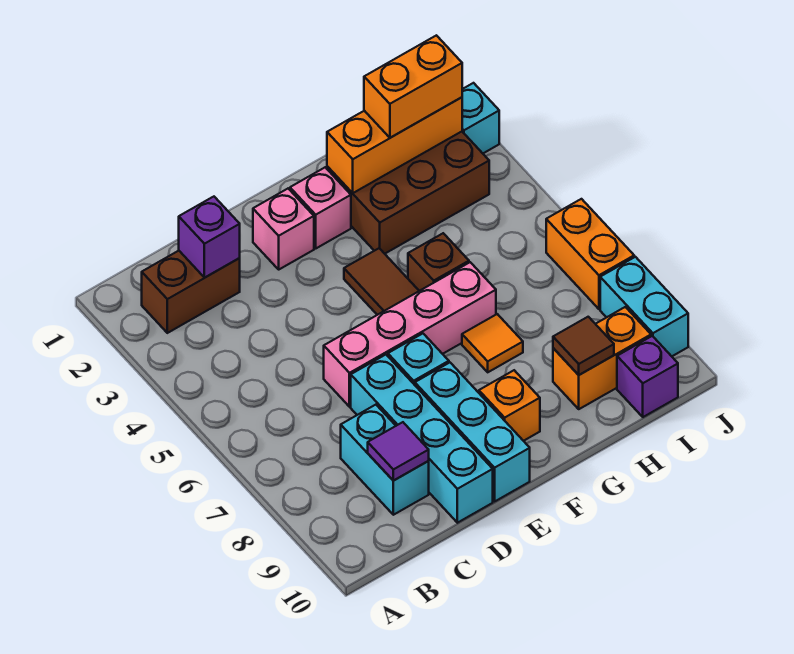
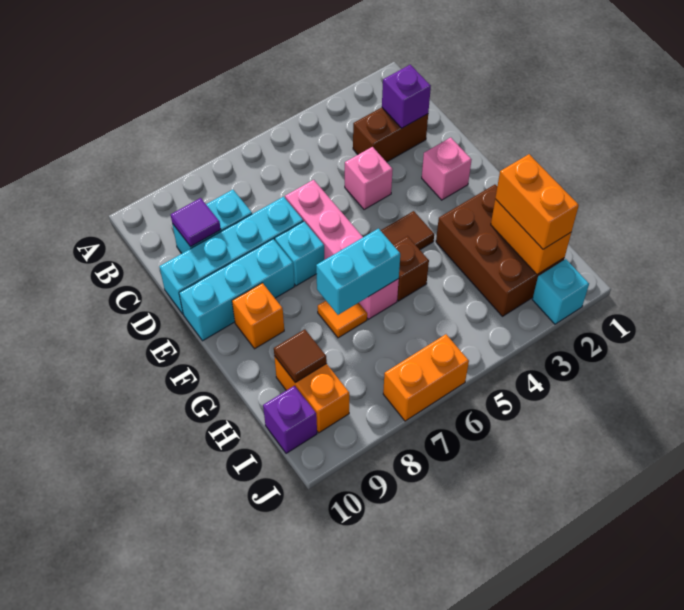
brown 1x2 brick [142,251,240,333] -> brown 1x2 brick turned to [353,107,428,162]
pink 1x1 brick [290,167,351,248] -> pink 1x1 brick moved to [345,147,393,210]
orange 1x3 brick [327,97,462,193] -> orange 1x2 brick [491,199,571,275]
cyan 1x2 brick [600,257,688,356] -> cyan 1x2 brick moved to [316,229,400,315]

